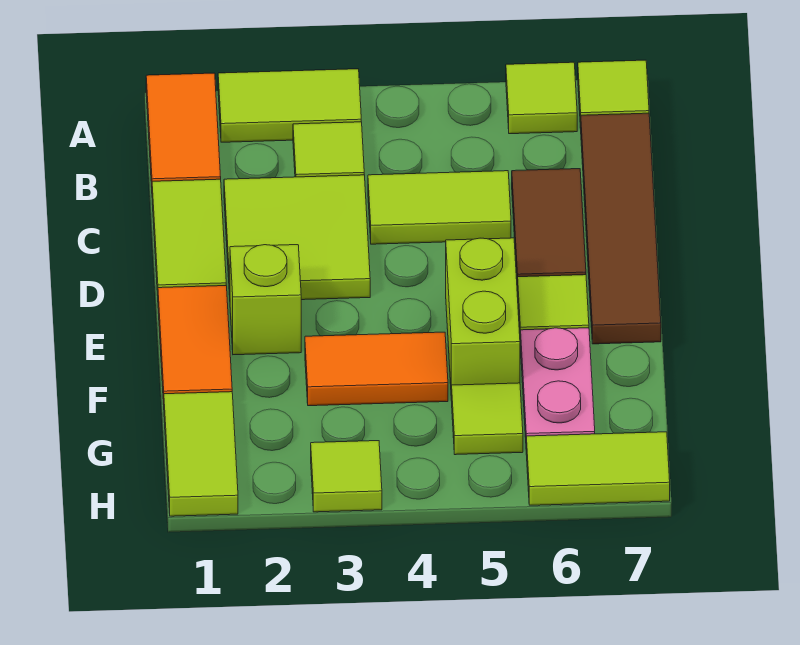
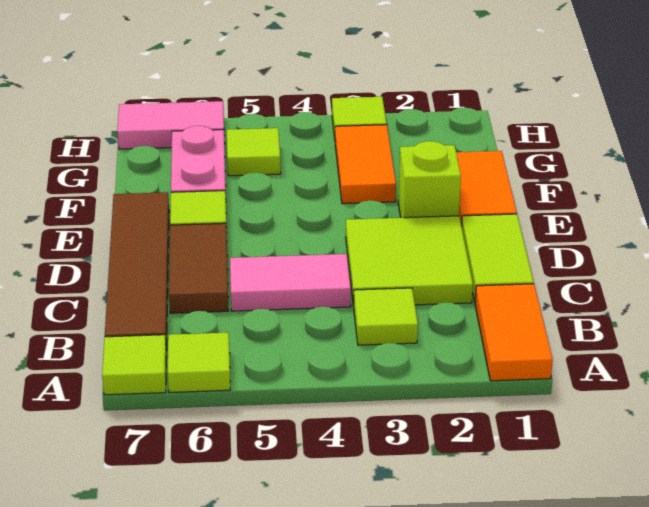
lime 1x2 tile [218,69,361,142] -> none
lime 1x2 tile [368,171,511,244] -> pink 1x2 tile [230,254,351,311]
lime 1x2 brick [446,238,520,401] -> none
orange 1x2 tile [305,332,448,406] -> orange 1x2 tile turned to [335,125,396,204]
lime 1x2 tile [164,392,238,516] -> none
lime 1x2 tile [526,432,670,505] -> pink 1x2 tile [117,101,224,149]

